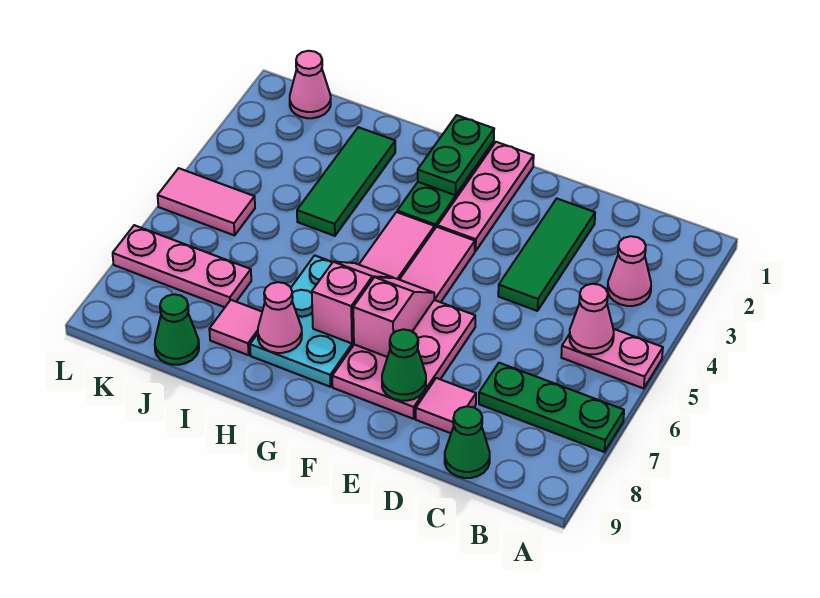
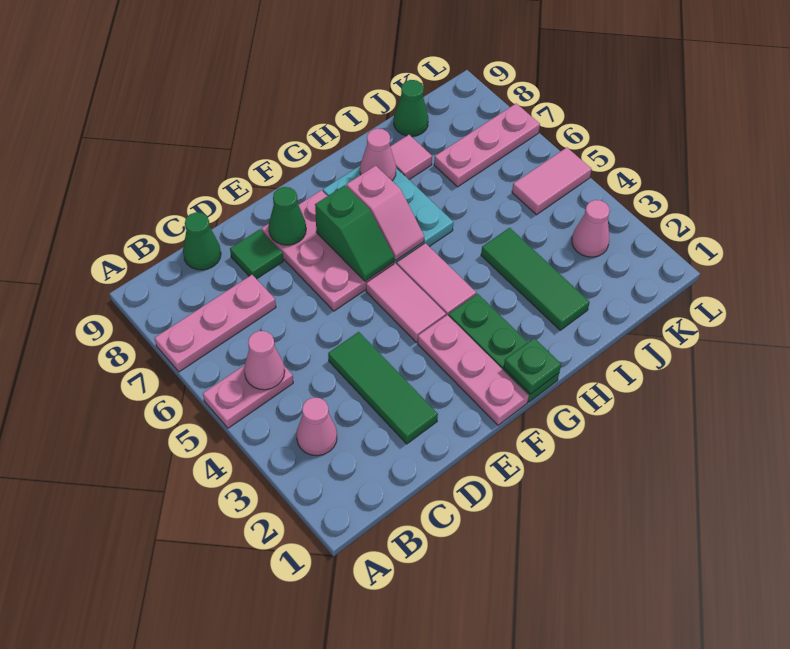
green 1x3 plate [479,363,624,452] -> pink 1x3 plate [155,275,276,372]
pink 1x1 tile [416,378,476,433] -> green 1x1 tile [230,229,283,279]
pink 1x2 slope [353,277,434,357] -> green 1x2 slope [315,185,394,281]
green 1x2 plate [418,115,494,195] -> green 1x1 plate [504,338,561,394]
pink 1x1 cone [290,51,331,118] -> pink 1x1 cone moved to [572,200,609,257]

